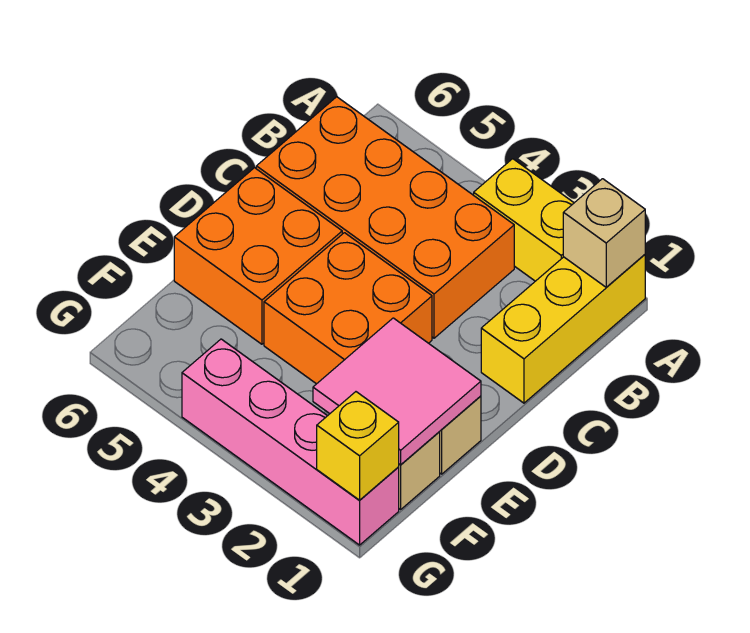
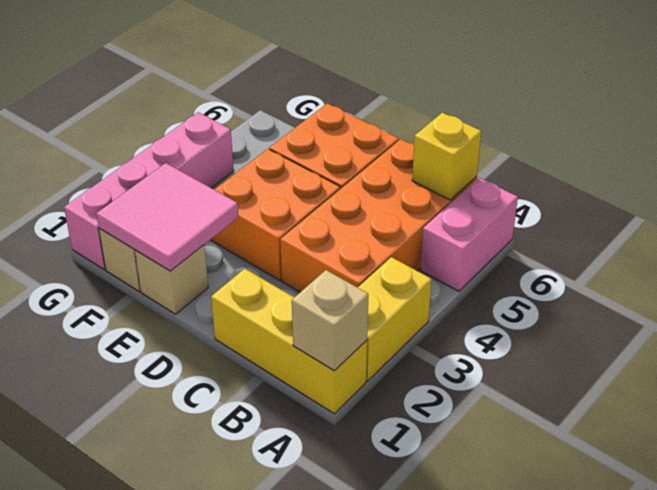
none -> pink 1x2 brick [420,178,518,291]
yellow 1x1 brick [317,392,399,500] -> yellow 1x1 brick moved to [412,113,481,200]

